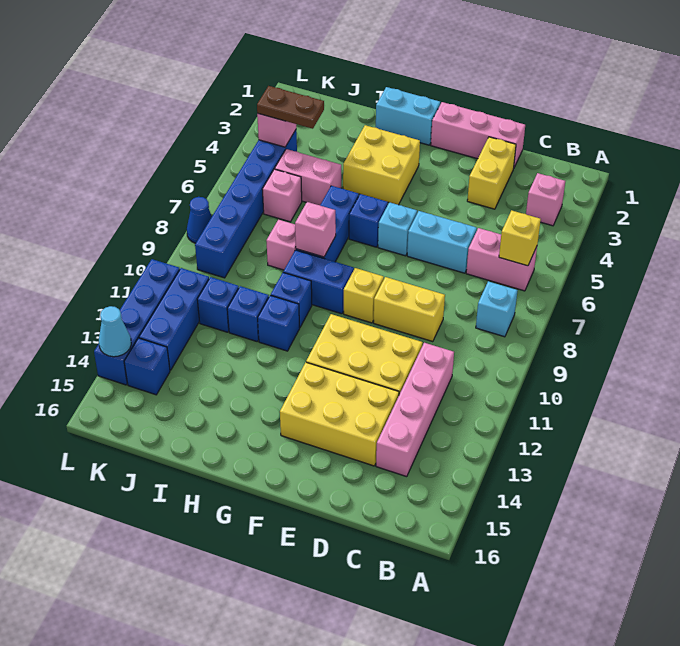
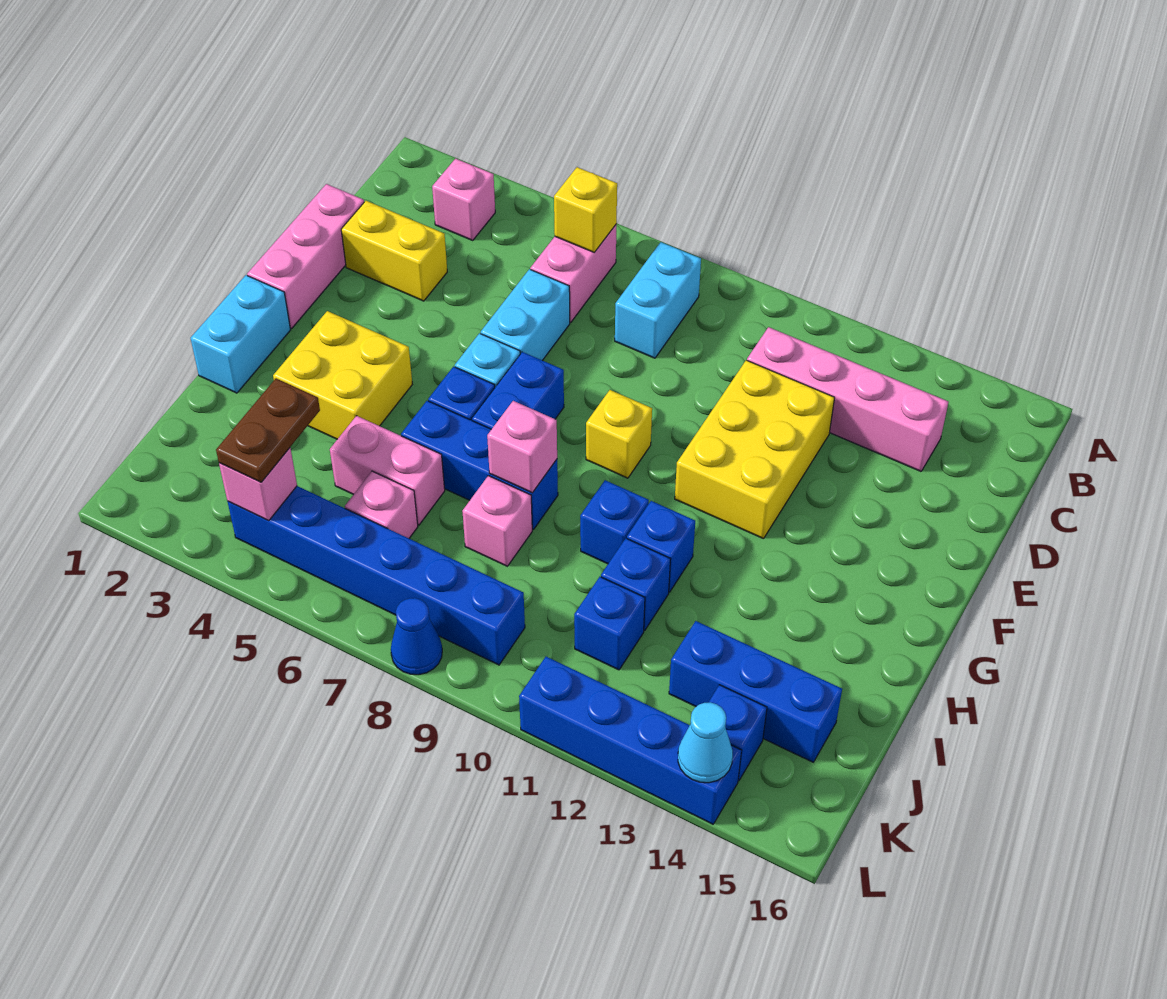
cyan 1x1 brick [476,281,517,337] -> cyan 1x2 brick [615,242,701,358]
yellow 1x2 brick [374,277,445,342] -> none
yellow 2x3 brick [280,362,399,466] -> none
blue 1x2 brick [283,250,354,314] -> blue 1x2 brick moved to [472,352,564,429]
pink 1x2 brick [275,149,341,205] -> pink 1x2 brick turned to [330,416,445,525]
blue 1x3 brick [139,268,209,370] -> blue 1x3 brick moved to [669,621,842,762]

